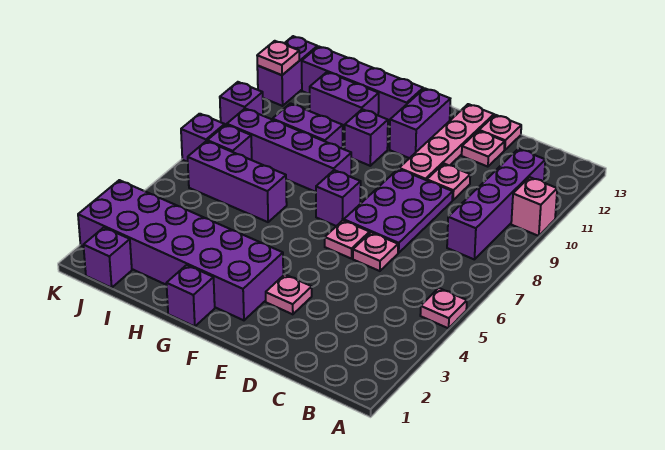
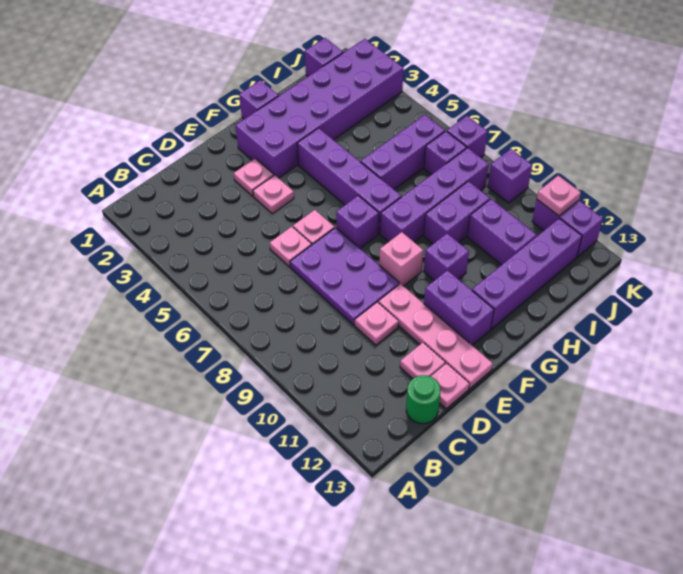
pink 1x1 plate [420,288,467,328] -> pink 1x1 plate moved to [253,175,294,214]
pink 1x1 brick [511,177,557,236] -> pink 1x1 brick moved to [379,232,423,286]
purple 1x4 brick [447,149,545,260] -> purple 1x4 brick moved to [297,128,401,234]
none -> green 1x1 round brick [406,375,440,424]
purple 1x2 brick [310,72,379,132] -> purple 1x2 brick turned to [468,199,537,265]

